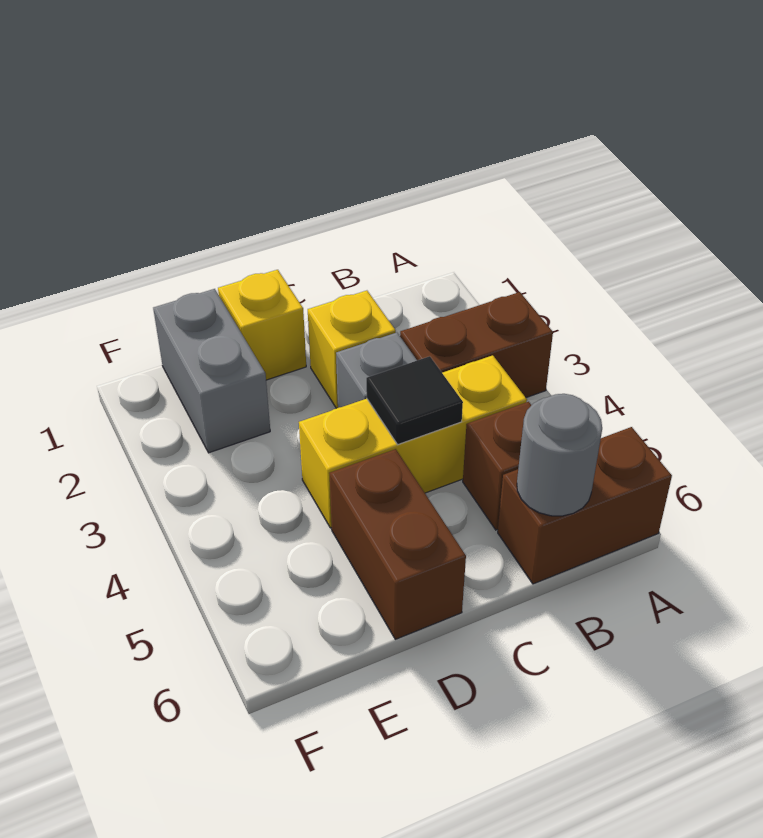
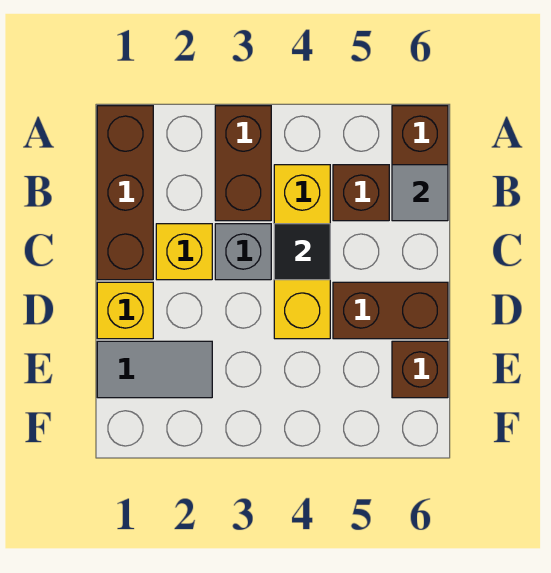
none -> brown 1x3 brick [97,106,153,280]
grey 1x1 round brick [517,394,602,516] -> grey 1x1 tile [392,165,448,221]
grey 1x2 brick [153,289,270,453] -> grey 1x2 tile [97,341,212,398]
none -> brown 1x1 brick [392,341,448,398]

